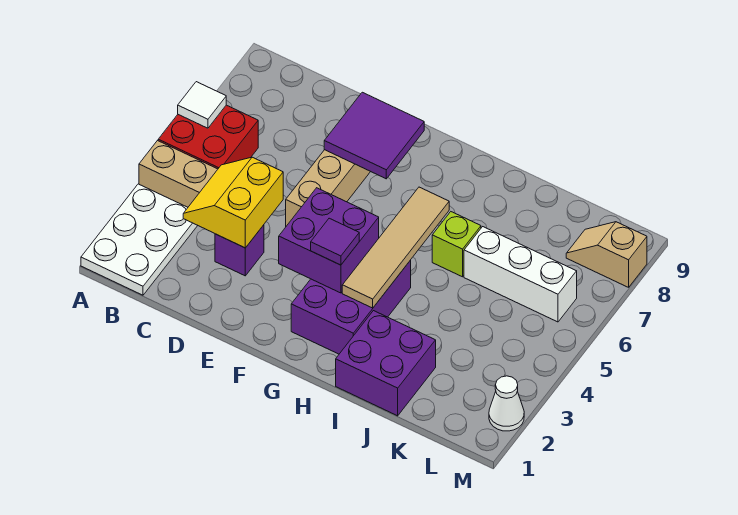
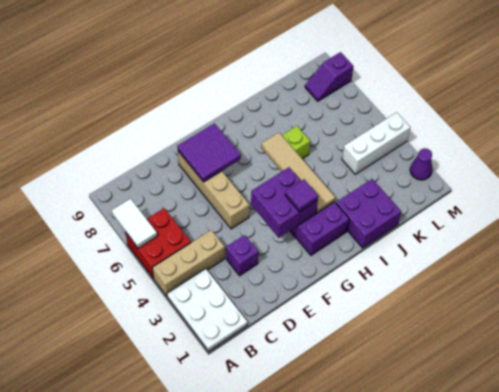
white 1x1 tile [178,82,226,128] -> white 1x2 tile [112,199,157,248]
yellow 2x2 slope [183,157,283,248] -> none
white 1x3 brick [464,227,577,322] -> white 1x3 brick moved to [342,112,410,174]
tan 1x2 slope [566,222,647,287] -> purple 1x2 slope [305,52,354,101]
white 1x1 cone [489,376,524,431] -> purple 1x1 cone [410,148,432,180]

